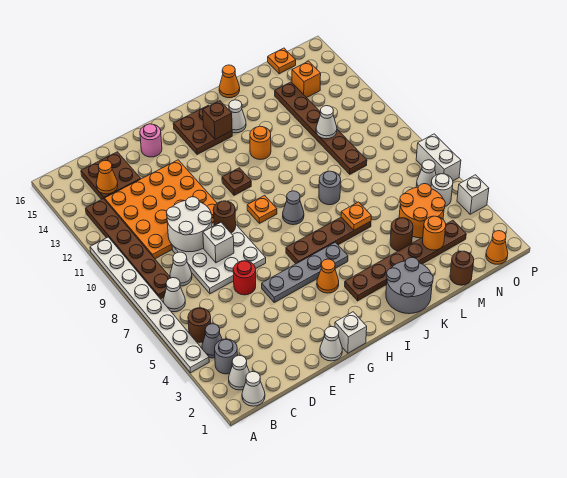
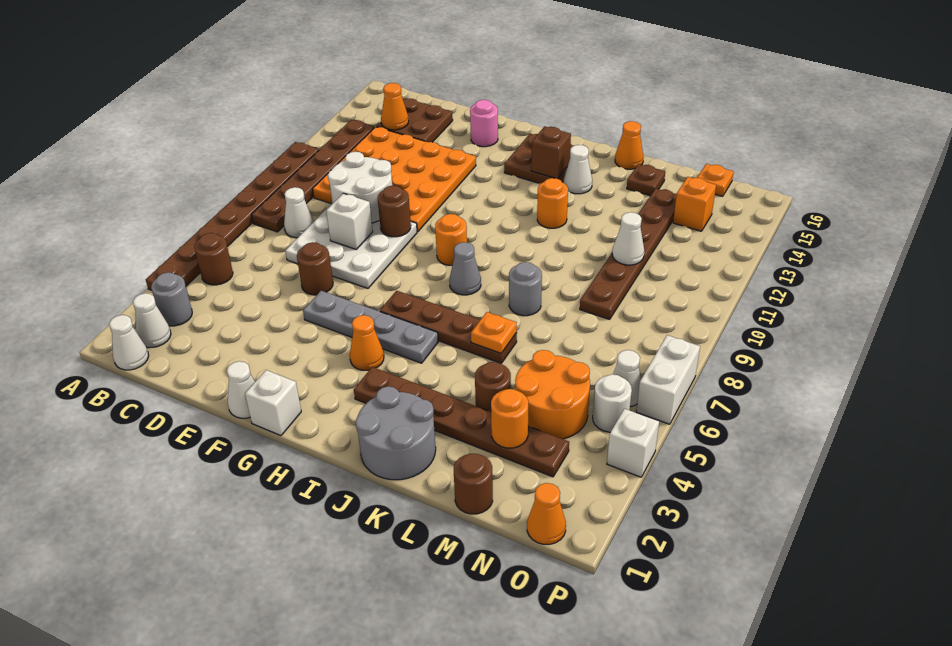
white 1x8 plate [90,237,209,373] -> brown 1x8 plate [146,142,319,290]
grey 1x1 cone [202,324,222,358] -> none
white 1x1 cone [163,278,185,312] -> none
red 1x1 round brick [233,261,256,295] -> brown 1x1 round brick [297,242,333,295]
orange 1x1 plate [247,195,277,223] -> orange 1x1 round brick [435,214,467,265]
brown 1x1 plate [222,168,251,195] -> brown 1x1 plate moved to [627,164,665,196]

